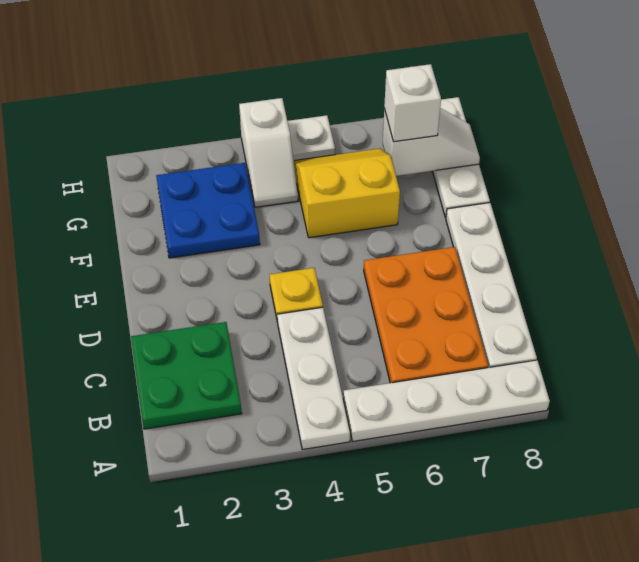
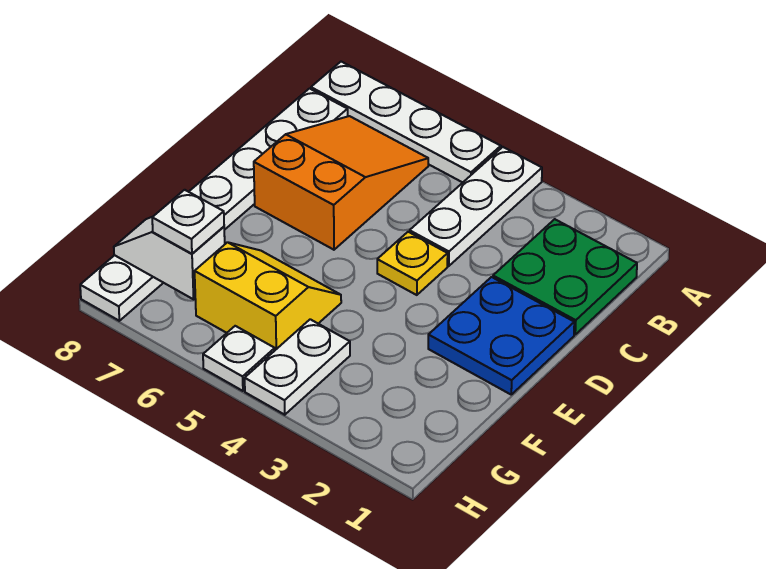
orange 2x3 plate [364,247,488,383] -> orange 2x3 slope [254,116,428,250]
blue 2x2 plate [156,163,260,258] -> blue 2x2 plate moved to [428,277,574,394]
yellow 2x2 slope [294,149,400,238] -> yellow 2x2 slope turned to [195,242,341,350]
white 1x2 slope [239,98,298,207] -> white 1x2 plate [245,319,350,415]
white 1x1 brick [384,64,441,142] -> white 1x1 plate [152,190,224,254]

